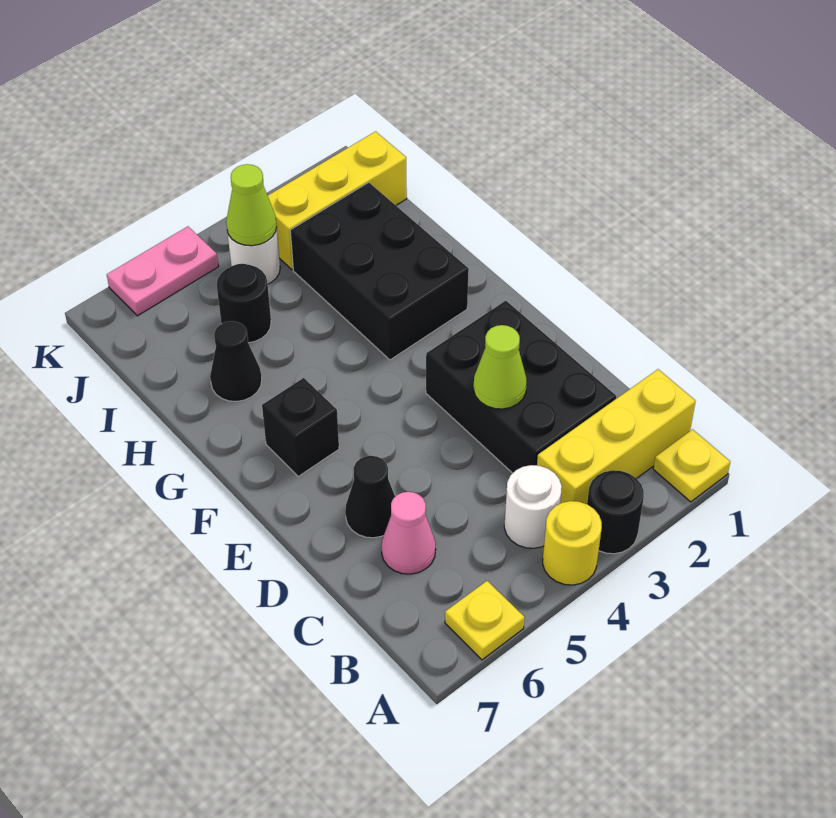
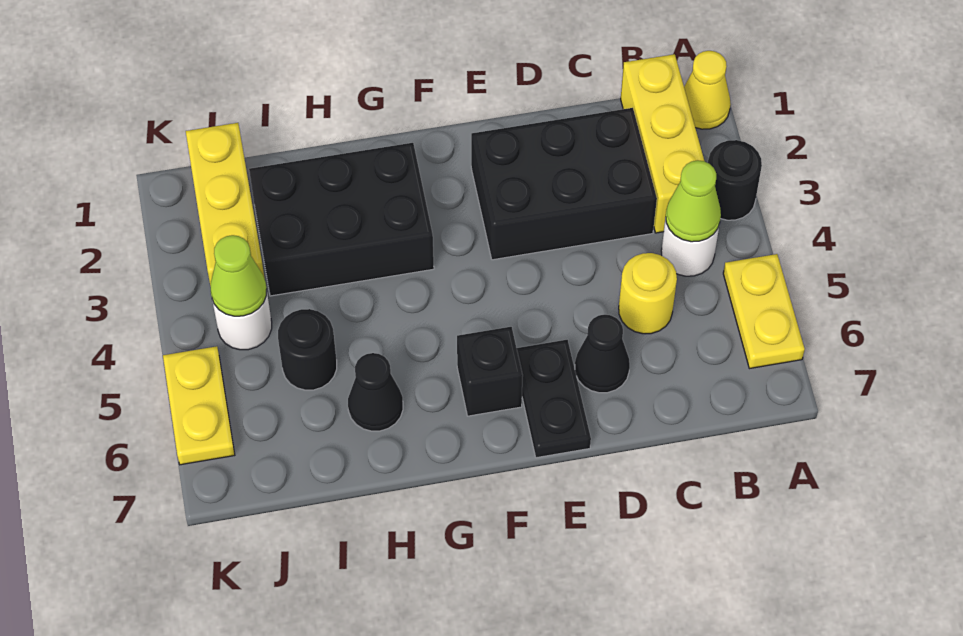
yellow 1x1 plate [653,429,730,502] -> yellow 1x1 cone [684,51,731,129]
yellow 1x1 round brick [543,501,602,585] -> yellow 1x1 round brick moved to [619,253,677,334]
yellow 1x1 plate [445,581,525,660] -> yellow 1x2 plate [723,254,805,369]
pink 1x1 cone [381,492,436,574] -> none
lime 1x1 cone [473,325,527,409] -> lime 1x1 cone moved to [666,160,721,242]
none -> black 1x2 plate [517,340,591,458]
pink 1x2 plate [107,227,219,316] -> yellow 1x2 plate [163,346,235,465]

